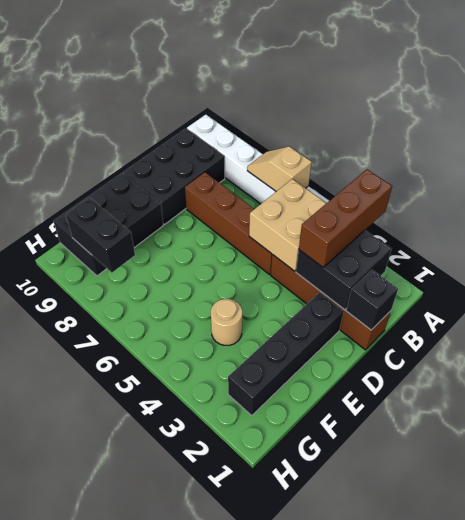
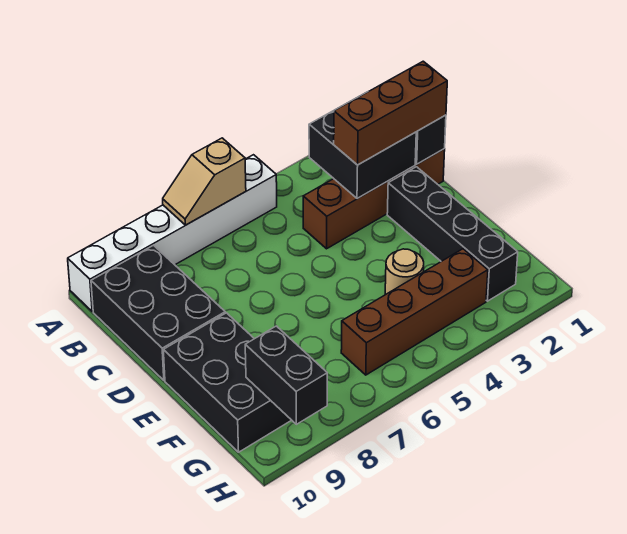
brown 1x3 brick [299,169,392,267] -> brown 1x3 brick turned to [334,61,447,165]
tan 2x2 brick [249,179,326,271] -> none
brown 1x4 brick [185,172,272,274] -> brown 1x4 brick moved to [341,249,488,375]
black 1x2 brick [66,198,135,273] -> black 1x2 brick turned to [245,326,327,424]

